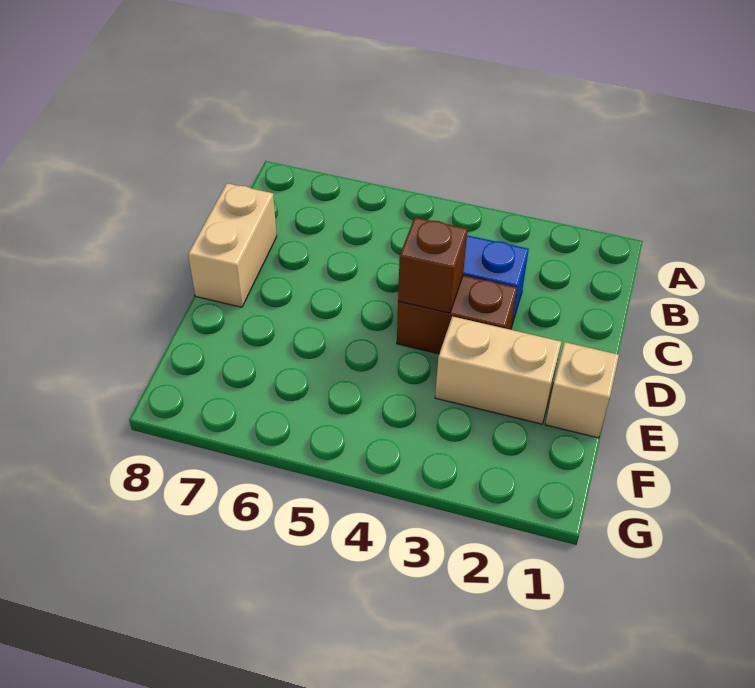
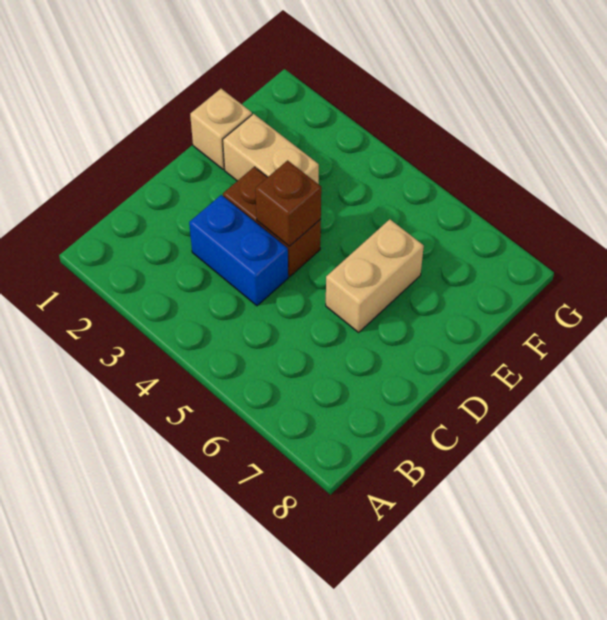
tan 1x2 brick [188,183,277,307] -> tan 1x2 brick moved to [326,219,424,332]

